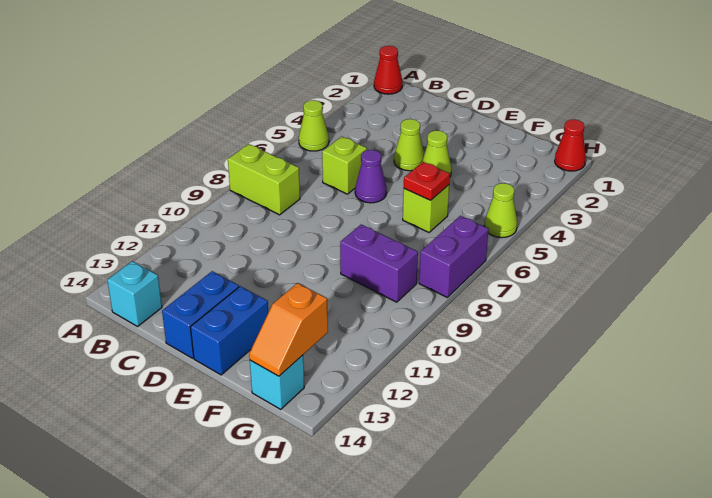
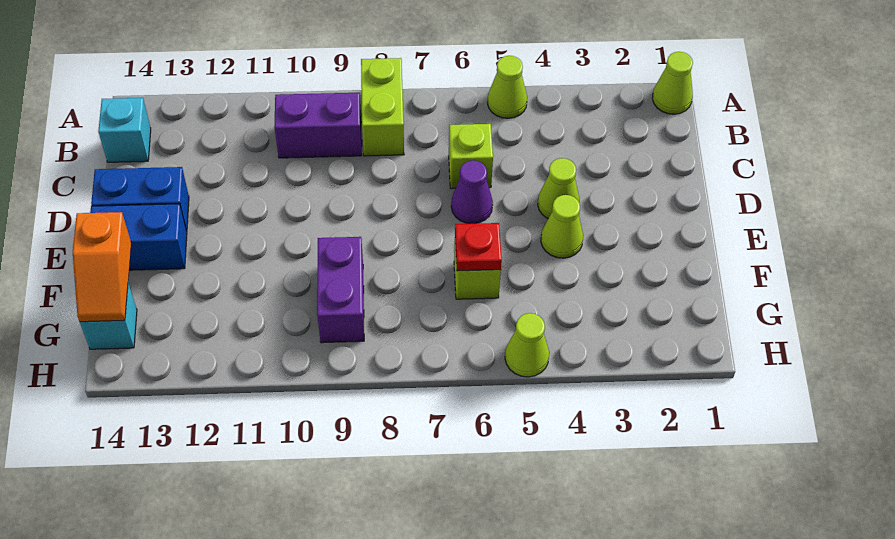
red 1x1 cone [374,46,403,94] -> lime 1x1 cone [652,52,693,114]
orange 1x2 slope [249,283,328,376] -> orange 1x2 slope turned to [73,212,131,322]
red 1x1 cone [555,119,586,171] -> none
purple 1x2 brick [419,216,489,297] -> purple 1x2 brick moved to [274,93,362,158]

